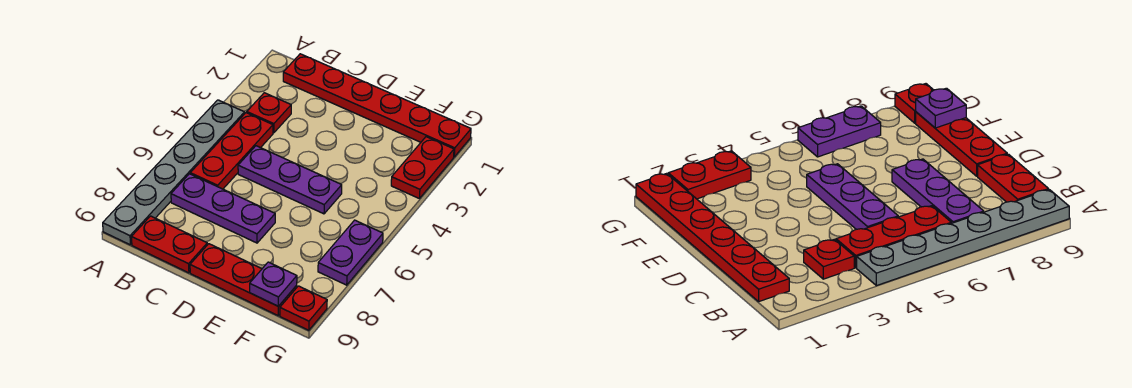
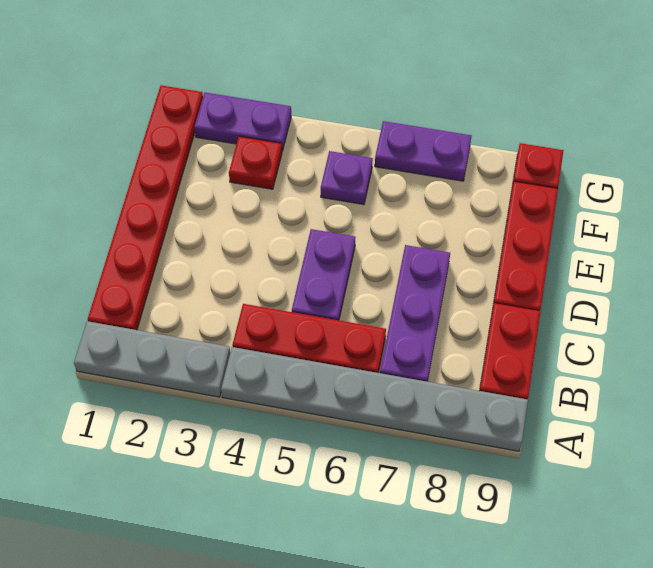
none -> grey 1x3 plate [74,321,230,397]
red 1x1 plate [247,93,291,133] -> red 1x1 plate moved to [229,136,282,189]
purple 1x3 plate [238,146,342,214] -> purple 1x2 plate [292,229,355,320]
purple 1x1 plate [250,262,297,306] -> purple 1x1 plate moved to [321,151,373,205]
red 1x2 plate [391,137,454,198] -> purple 1x2 plate [194,92,291,151]

